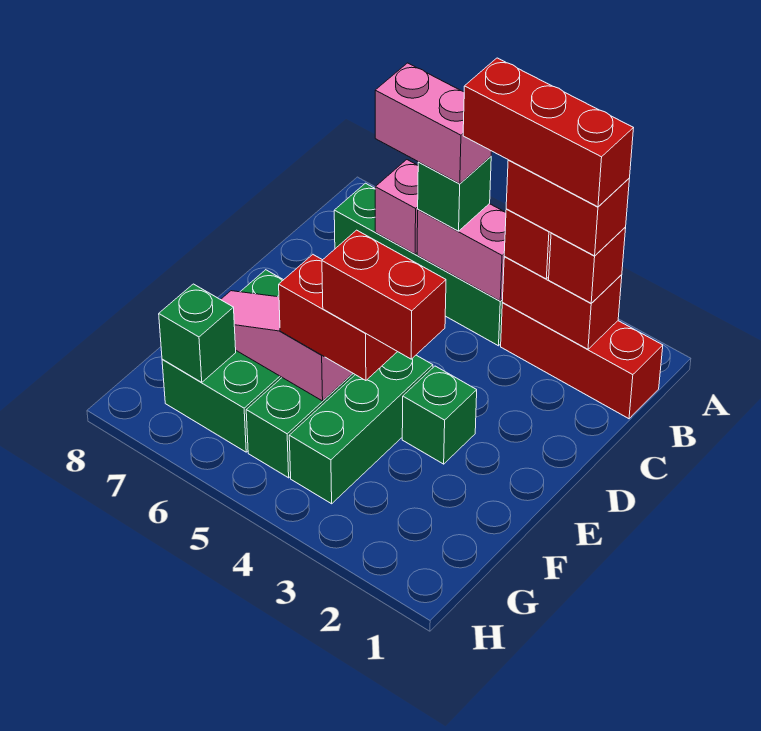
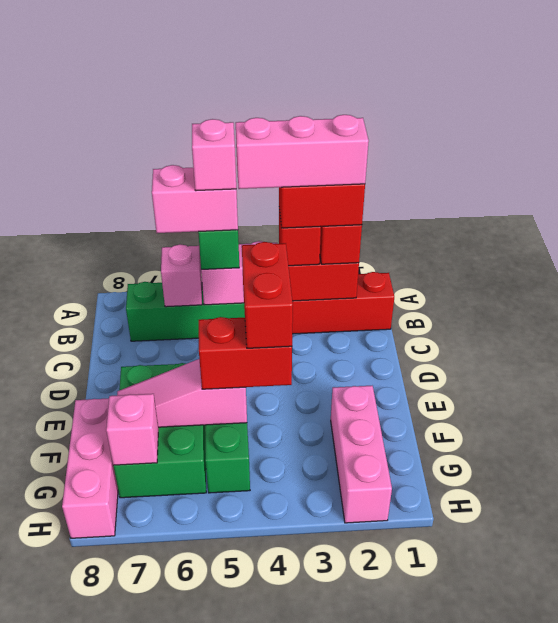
red 1x3 brick [463,58,633,207] -> pink 1x3 brick [236,115,369,189]
none -> pink 1x1 brick [192,119,236,191]
green 1x1 brick [402,366,477,464] -> none
green 1x3 brick [289,352,433,504] -> none
none -> pink 1x3 brick [331,386,392,523]
red 1x2 brick [322,230,446,359] -> red 1x2 brick turned to [242,242,293,348]
none -> pink 1x3 brick [62,398,118,538]
green 1x1 brick [159,284,236,382] -> pink 1x1 brick [106,394,158,465]

